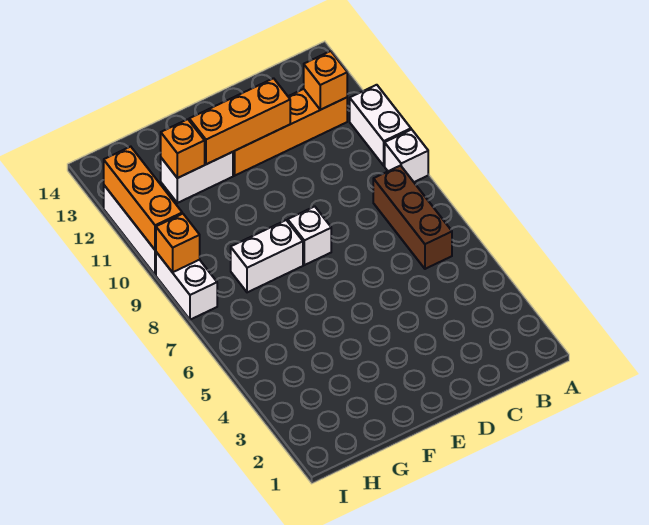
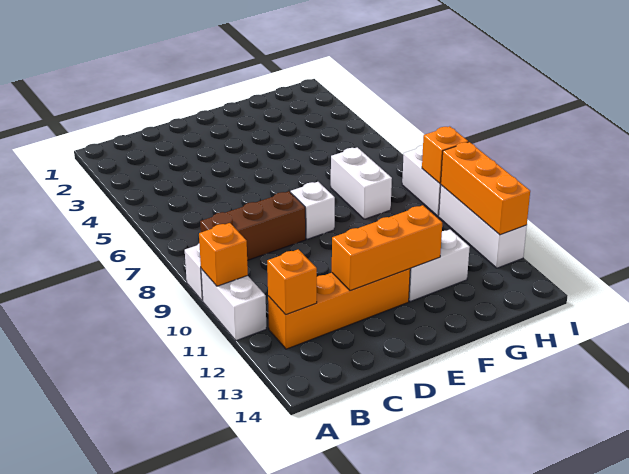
brown 1x3 brick [373,166,452,269] -> brown 1x3 brick turned to [200,191,306,260]
white 1x2 brick [231,220,303,292] -> white 1x2 brick turned to [331,147,392,219]
orange 1x1 brick [161,119,205,178] -> orange 1x1 brick moved to [199,223,248,286]

